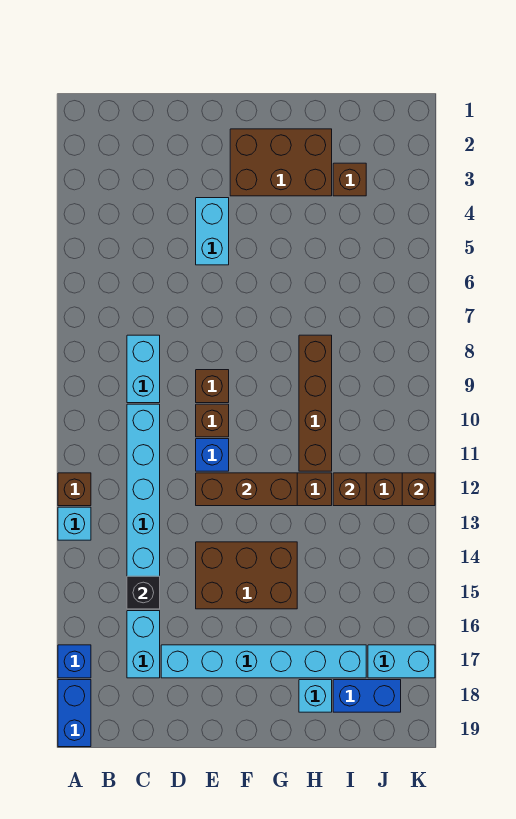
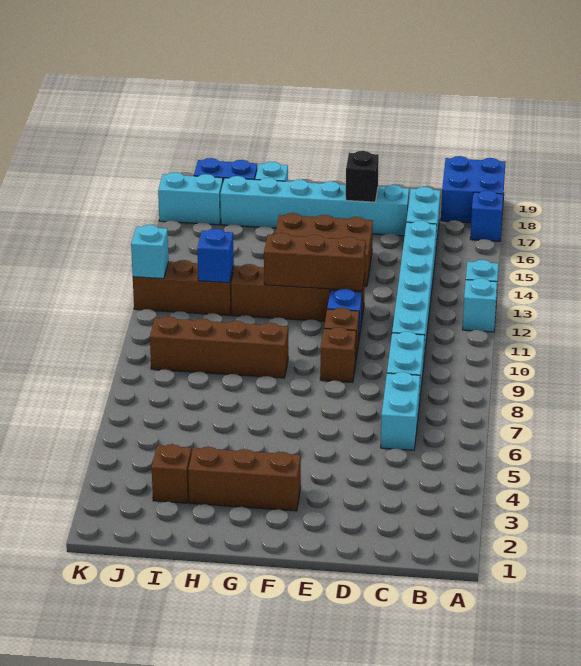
brown 1x1 brick [58,473,91,506] -> cyan 1x1 brick [463,278,497,332]
blue 1x2 brick [58,680,91,747] -> blue 2x2 brick [441,156,506,223]
black 1x1 brick [127,576,160,609] -> black 1x1 brick moved to [346,151,379,202]
cyan 1x2 brick [196,198,229,265] -> cyan 1x2 brick moved to [381,372,420,450]
brown 2x3 brick [230,129,332,196] -> brown 1x3 brick [188,447,301,511]
brown 1x4 brick [299,335,332,471] -> brown 1x4 brick turned to [150,316,288,378]
brown 1x1 brick [333,473,366,506] -> blue 1x1 brick [197,229,234,283]
brown 1x1 brick [402,473,435,506] -> cyan 1x1 brick [131,225,169,279]

